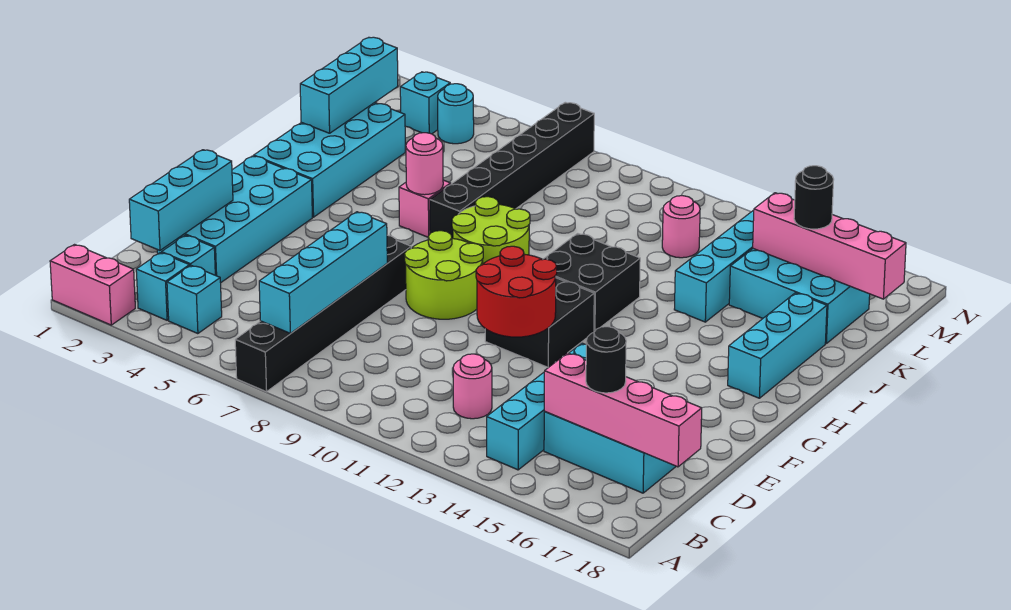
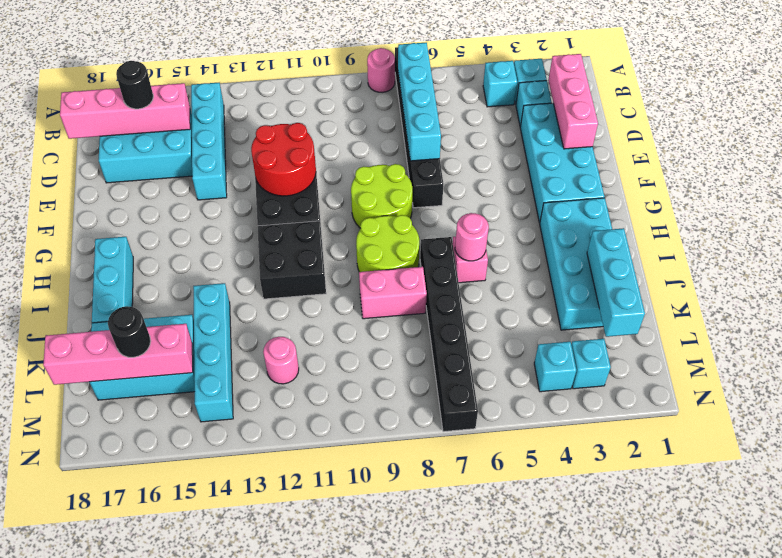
pink 1x2 brick [50,245,135,325] -> pink 1x2 brick moved to [359,267,427,319]
cyan 1x3 brick [129,150,233,250] -> pink 1x3 brick [548,54,598,149]
pink 1x1 round brick [453,354,492,419] -> pink 1x1 round brick moved to [367,48,395,92]
cyan 1x1 round brick [438,84,474,144] -> cyan 1x1 brick [534,342,576,392]

